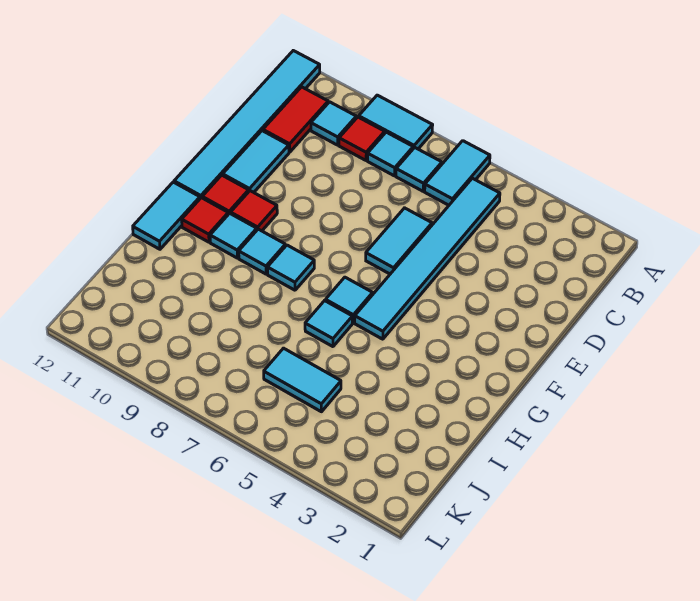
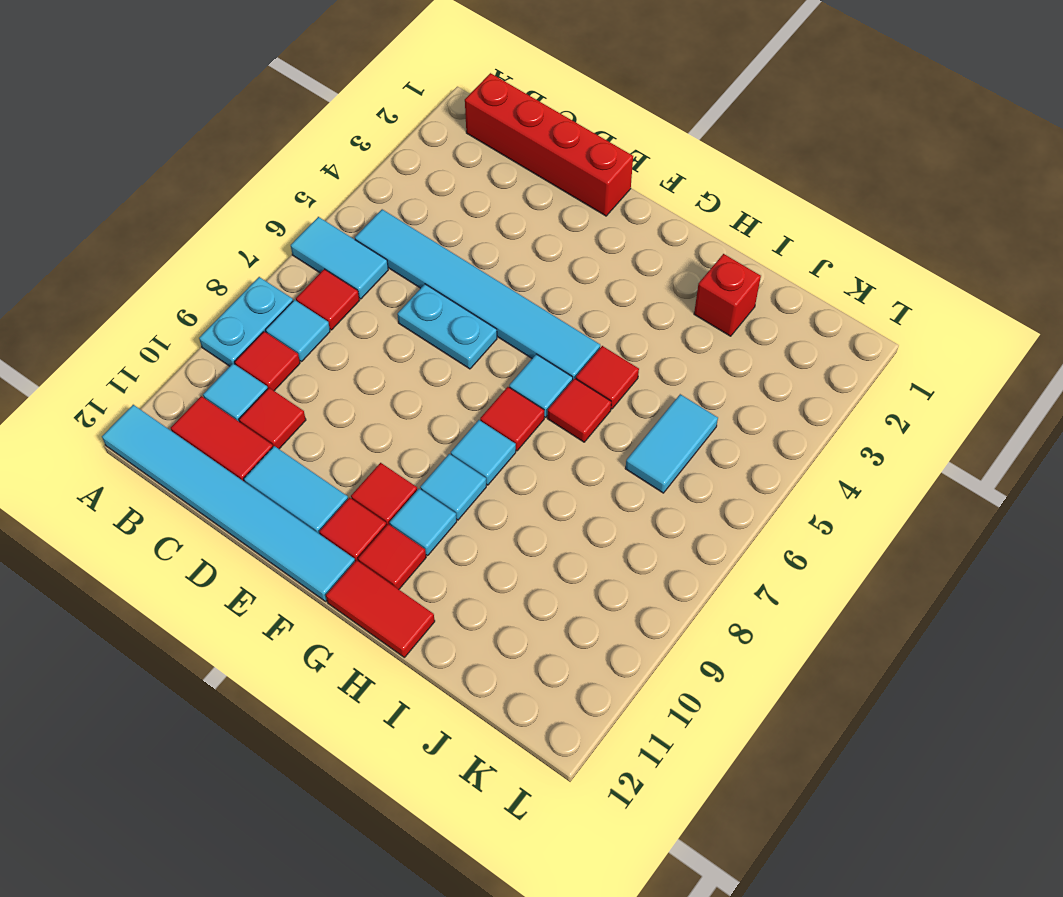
cyan 1x2 tile [359,95,433,149] -> cyan 1x2 plate [199,277,293,366]
none -> red 1x4 brick [465,73,633,216]
cyan 1x1 tile [396,148,442,191] -> red 1x1 tile [296,269,359,330]
none -> red 1x1 tile [239,388,306,449]
cyan 1x2 tile [366,208,432,274] -> cyan 1x2 plate [397,284,497,369]
none -> red 1x1 tile [480,387,544,451]
cyan 1x2 tile [133,182,200,249] -> red 1x2 tile [326,560,435,657]
none -> red 1x1 tile [576,346,639,409]
cyan 1x1 tile [305,301,352,347] -> red 1x1 tile [547,378,611,442]
none -> red 1x1 brick [694,254,761,336]

